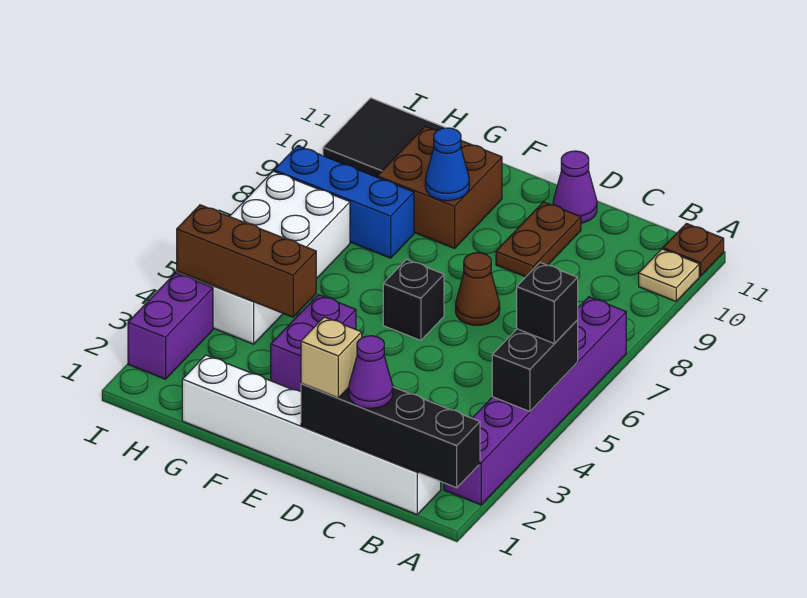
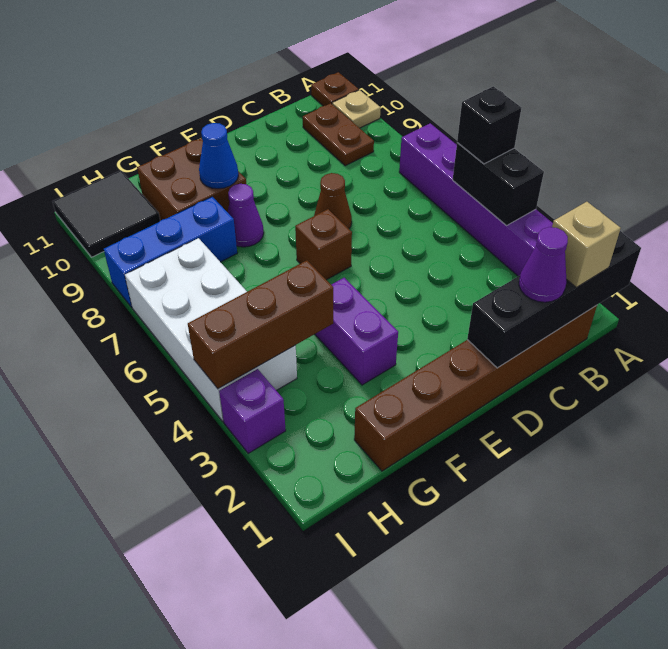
white 1x6 brick [182,355,441,514] -> brown 1x6 brick [354,305,597,471]
tan 1x1 brick [301,317,362,398] -> tan 1x1 brick moved to [552,202,621,288]
brown 1x2 plate [496,202,581,277] -> brown 1x2 plate moved to [303,103,374,166]
purple 1x1 cone [553,151,597,223] -> purple 1x1 cone moved to [228,184,264,247]
black 1x1 brick [383,259,444,340] -> brown 1x1 brick [295,209,352,280]
purple 1x2 brick [128,273,213,379] -> purple 1x1 brick [219,369,286,454]

